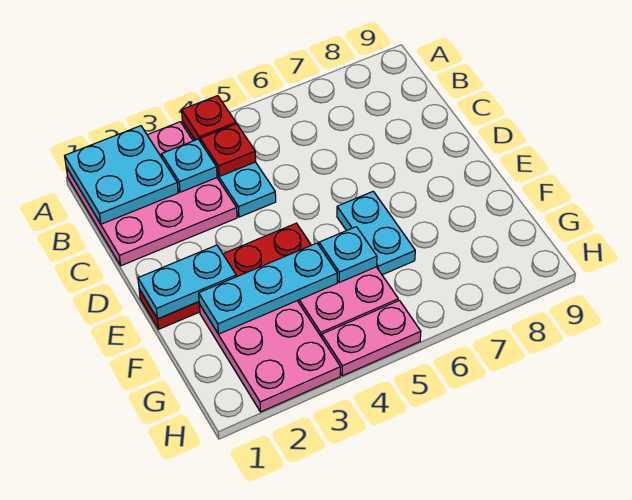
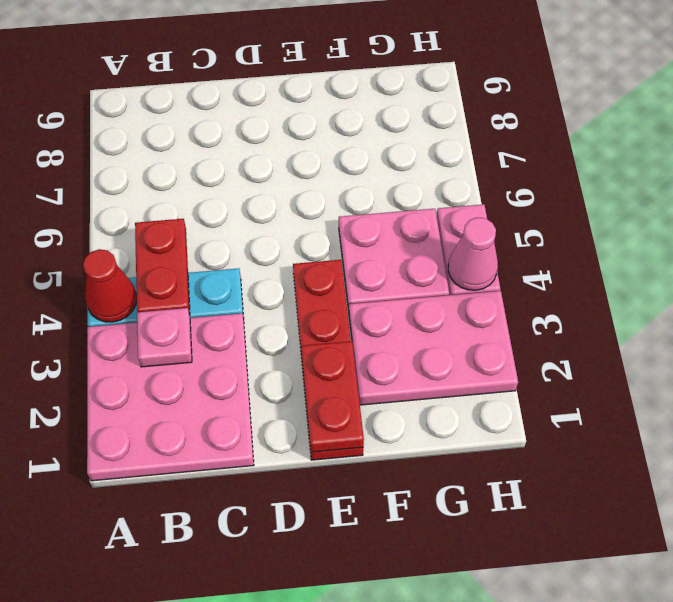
cyan 2x2 plate [65,126,178,224] -> none
red 1x1 plate [182,96,236,140] -> red 1x1 cone [83,249,137,322]
cyan 1x1 plate [161,139,217,192] -> pink 1x1 plate [137,308,192,367]
red 1x1 plate [200,124,256,177] -> red 1x2 plate [135,219,190,315]
cyan 1x2 plate [138,245,236,319] -> red 1x2 plate [301,341,364,452]
cyan 1x2 plate [337,191,415,275] -> none
cyan 1x3 plate [199,243,337,334] -> none
cyan 1x1 plate [319,227,377,282] -> none
none -> pink 1x1 cone [448,217,498,290]

